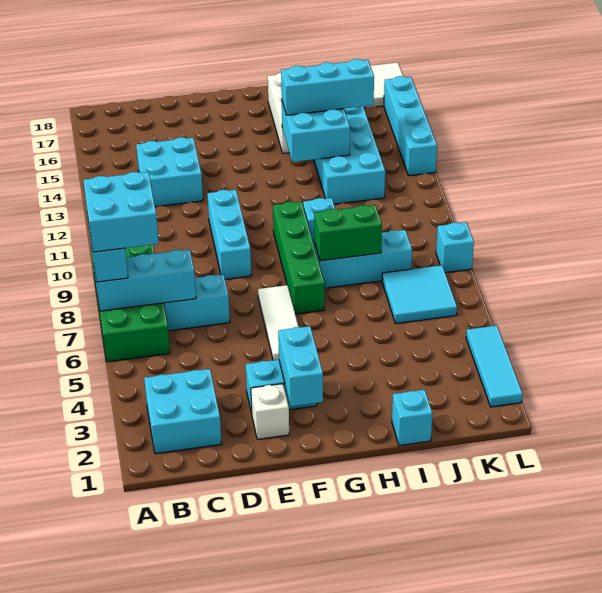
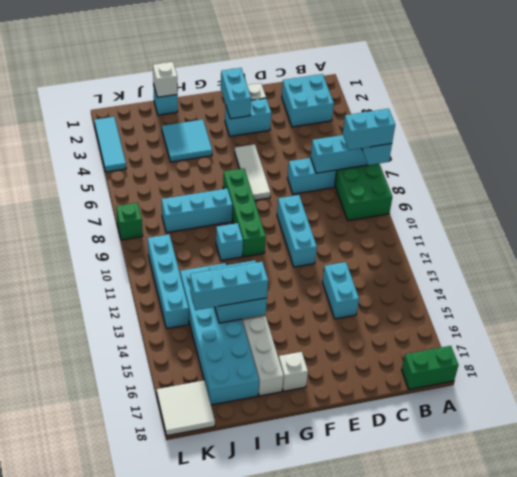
cyan 2x2 brick [83,172,159,252] -> cyan 1x2 brick [343,109,395,150]
cyan 2x2 brick [136,137,203,207] -> cyan 1x2 brick [322,262,359,319]
none -> white 1x1 brick [279,352,308,391]
green 1x2 brick [314,205,382,261] -> green 1x2 brick moved to [402,346,458,389]
none -> white 1x1 brick [153,62,177,97]
cyan 2x2 tile [382,265,457,324] -> cyan 2x2 tile moved to [162,120,212,162]
cyan 1x1 brick [436,222,474,273] -> green 1x1 brick [116,203,143,240]
cyan 1x4 brick [384,76,437,176] -> cyan 1x4 brick moved to [148,234,189,328]

